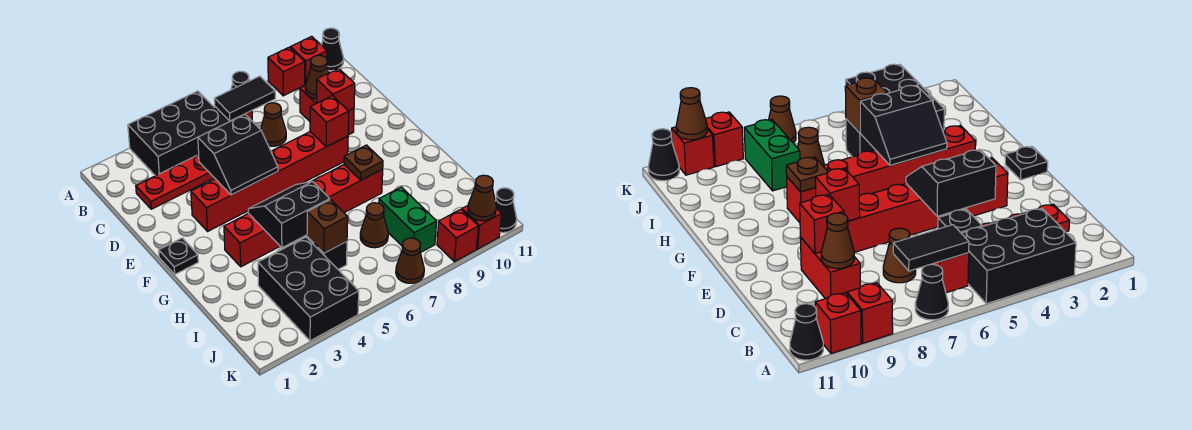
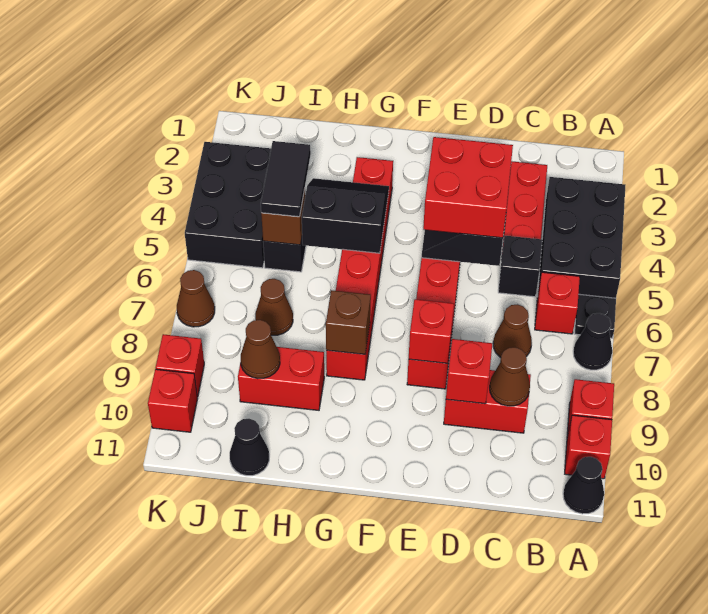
black 1x2 tile [214,76,275,121] -> black 1x2 tile moved to [261,141,311,217]
none -> red 2x2 brick [423,137,513,238]
black 1x1 plate [159,238,198,274] -> black 1x1 plate moved to [575,294,616,338]
black 2x2 slope [248,181,330,248] -> black 2x2 slope turned to [302,178,389,253]
brown 1x1 plate [344,145,383,180] -> brown 1x1 brick [326,290,371,354]
none -> red 1x2 brick [238,347,324,410]
black 2x3 brick [258,237,359,341] -> black 2x3 brick turned to [185,142,271,268]
green 1x2 brick [379,187,437,253] -> none
brown 1x1 cone [468,175,496,221] -> brown 1x1 cone moved to [241,320,280,379]
black 1x1 cone [495,188,517,233] -> black 1x1 cone moved to [230,419,269,476]

